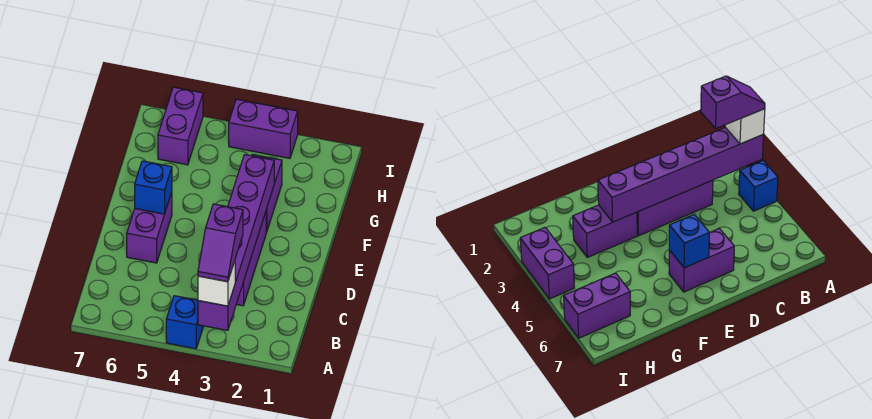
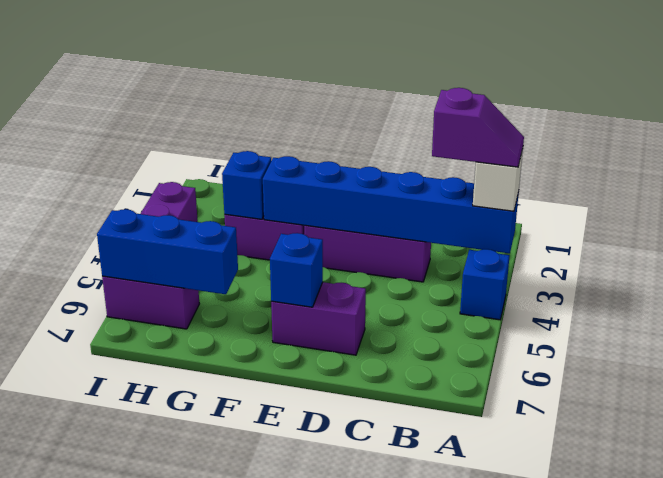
purple 1x6 brick [198,155,274,330] -> blue 1x6 brick [263,156,519,253]
none -> blue 1x1 brick [222,151,271,219]
none -> blue 1x3 brick [97,209,238,294]

